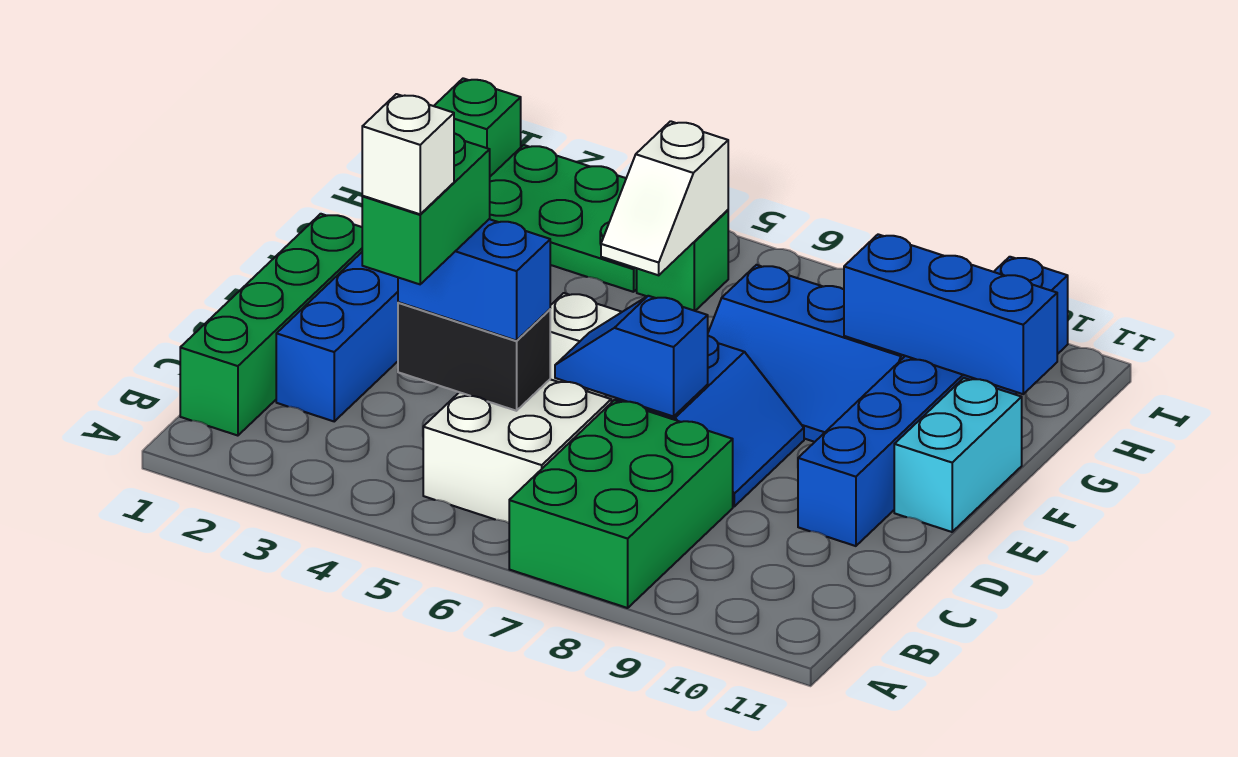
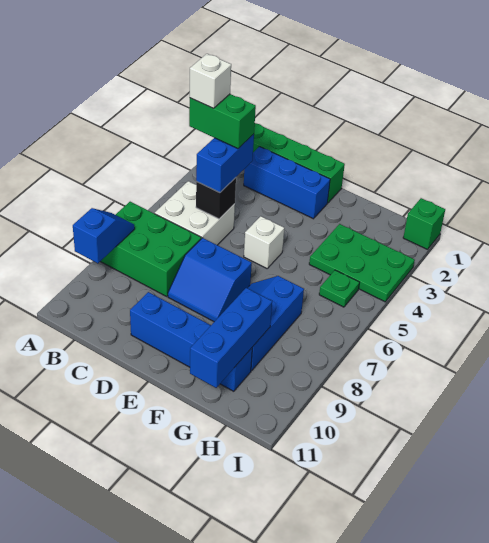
black 1x2 brick [398,302,550,411] -> black 1x1 brick [196,178,236,219]
blue 1x2 slope [555,296,708,416] -> blue 1x2 slope moved to [73,208,135,264]
blue 1x6 brick [798,257,1068,546] -> blue 1x4 brick [130,292,252,391]
cyan 1x2 brick [894,378,1022,532] -> none
white 1x2 slope [601,121,728,275] -> none
green 2x3 plate [490,145,637,292] -> green 2x3 plate turned to [309,224,415,302]
green 1x1 brick [637,210,728,311] -> green 1x1 plate [319,270,360,307]

